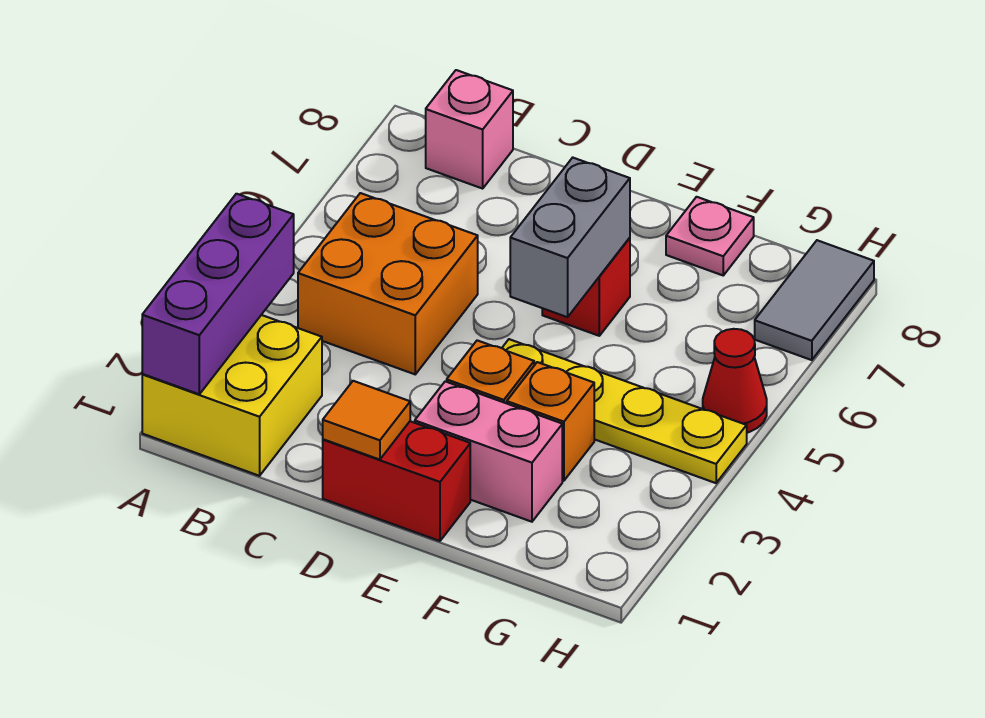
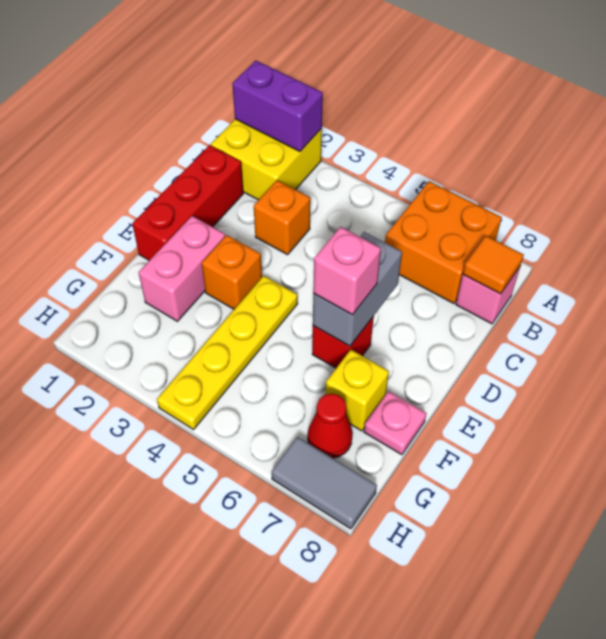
purple 1x3 brick [142,194,294,394] -> purple 1x2 brick [232,60,323,151]
orange 2x2 brick [298,193,478,374] -> orange 2x2 brick moved to [385,181,502,304]
red 1x2 brick [323,421,470,541] -> red 1x3 brick [132,145,243,260]
orange 1x1 tile [323,381,410,460] -> orange 1x1 tile moved to [463,236,524,294]
grey 1x2 brick [510,158,630,317] -> grey 1x2 brick turned to [313,232,402,346]
none -> pink 1x1 brick [313,227,381,315]
orange 1x1 brick [507,362,594,481] -> orange 1x1 brick moved to [254,180,310,255]
none -> yellow 1x1 brick [325,350,389,431]
red 1x1 cone [703,329,767,433] -> red 1x1 cone moved to [308,394,353,458]

